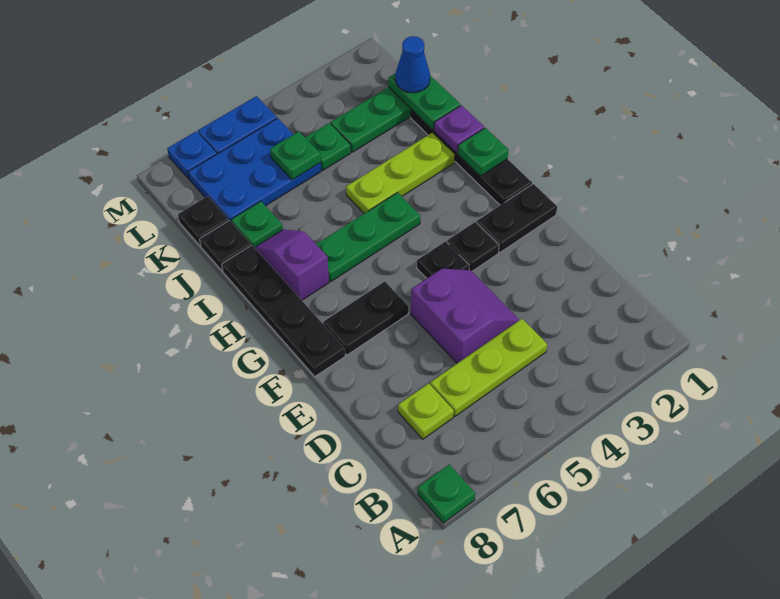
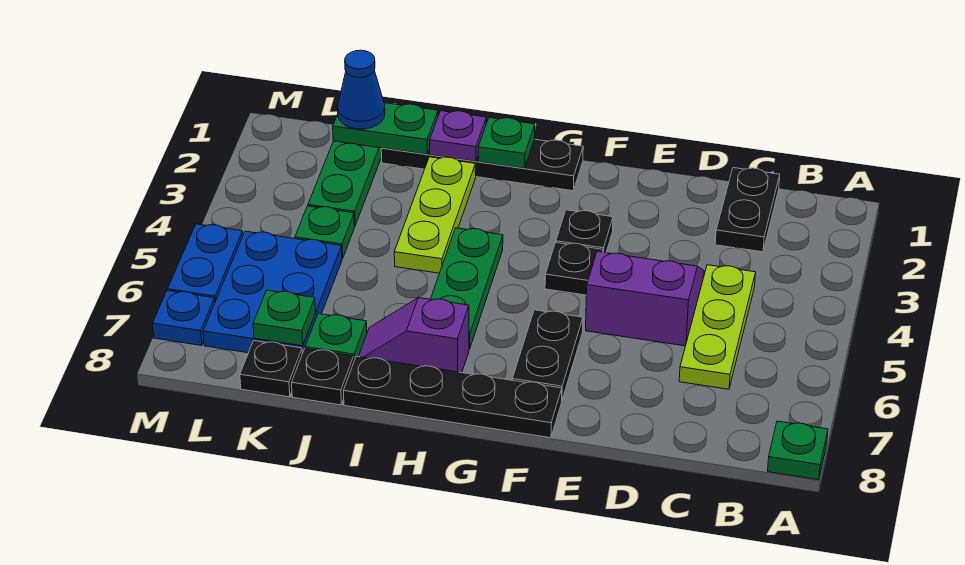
lime 1x1 plate [398,383,454,439] -> none
black 1x2 plate [477,184,557,253] -> black 1x2 plate moved to [715,168,780,252]
green 1x1 plate [270,131,321,180] -> green 1x1 plate moved to [253,290,316,346]

